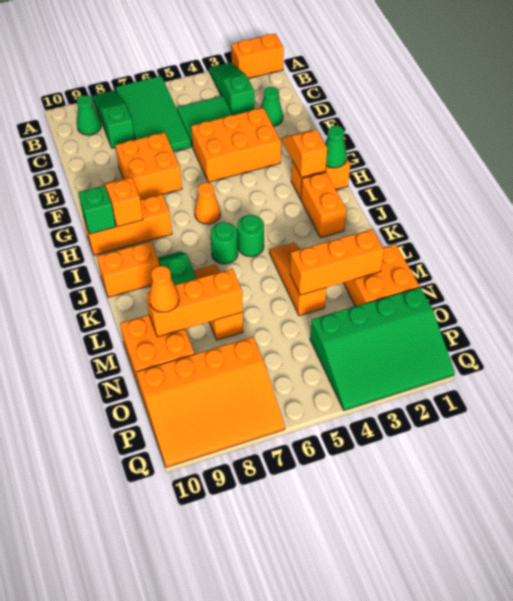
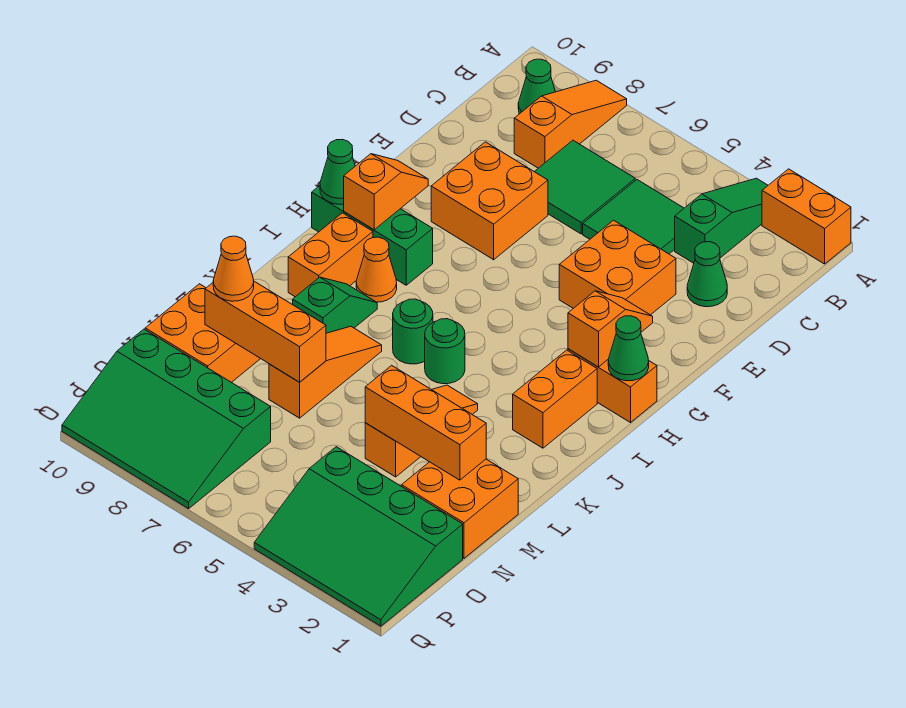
green 2x4 tile [116,76,191,152] -> green 2x2 tile [534,140,635,234]
green 1x3 slope [92,90,135,148] -> orange 1x3 slope [514,80,627,168]
orange 2x3 brick [191,108,281,182] -> orange 2x2 brick [559,220,676,315]
orange 1x1 cone [195,183,220,224] -> orange 1x1 cone moved to [356,237,397,302]
orange 1x3 brick [84,194,172,255] -> green 1x3 brick [312,186,433,285]
green 1x1 brick [78,186,116,234] -> green 1x1 cone [320,139,355,204]
orange 1x2 brick [97,242,160,297] -> orange 1x2 brick turned to [288,213,373,297]
orange 3x4 slope [137,337,285,467] -> green 3x4 slope [62,329,271,509]

